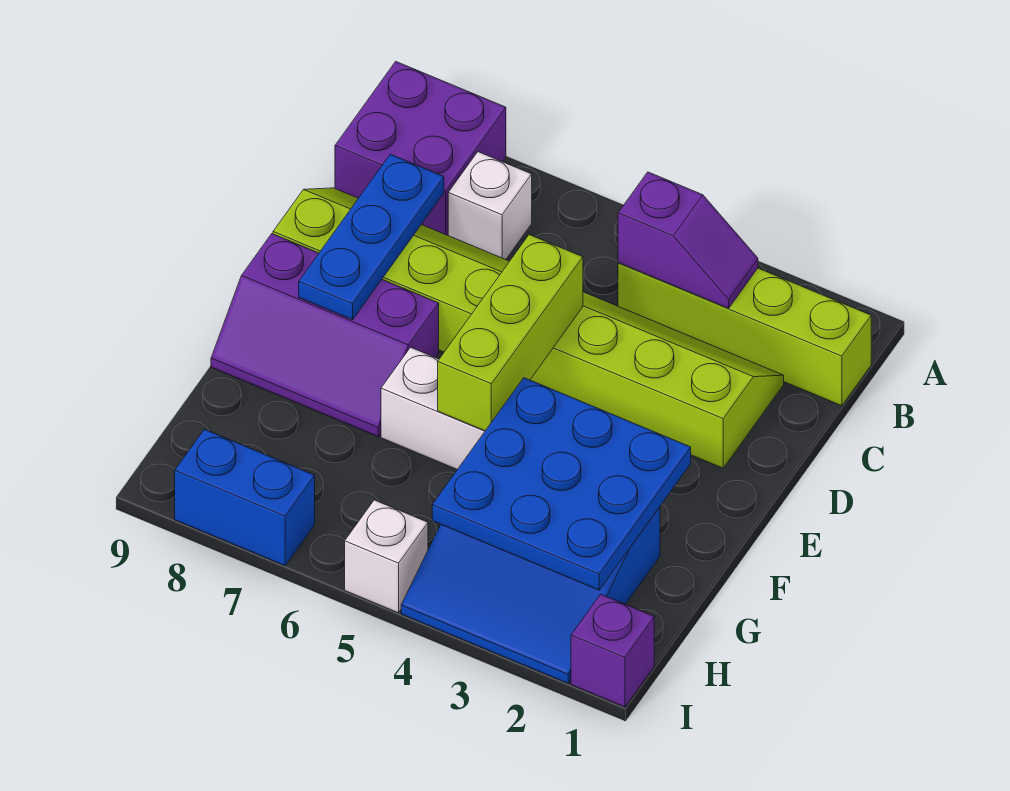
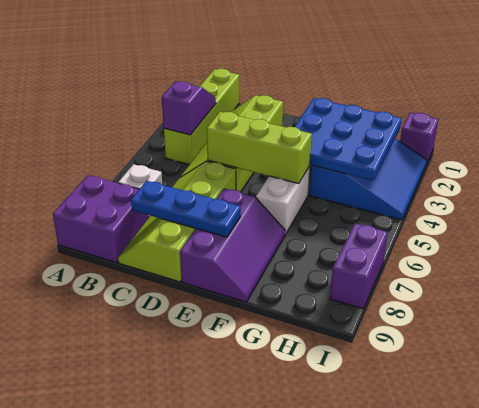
white 1x1 brick [345,500,428,613] -> none
blue 1x2 brick [175,429,315,566] -> purple 1x2 brick [330,223,388,309]

